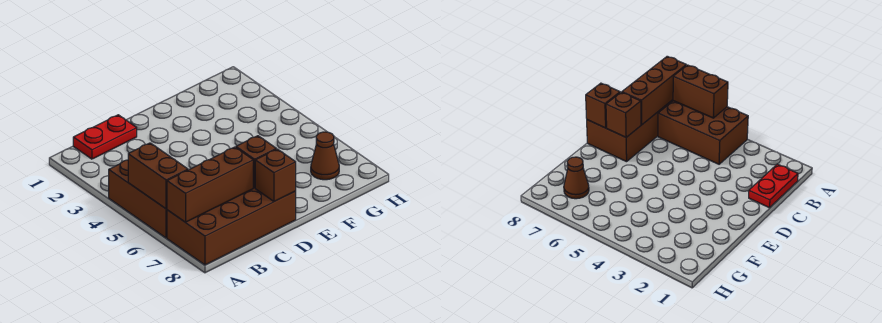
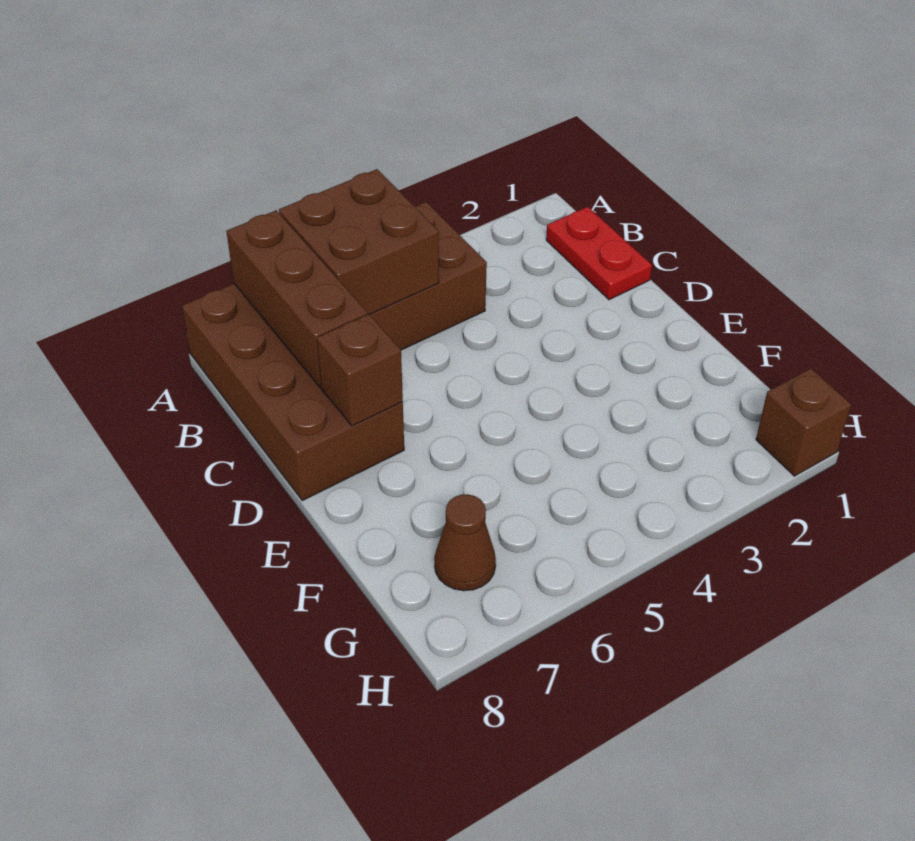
brown 1x2 brick [128,143,188,209] -> brown 2x2 brick [279,169,439,314]
brown 1x1 brick [255,149,296,201] -> brown 1x1 brick moved to [756,369,851,476]

